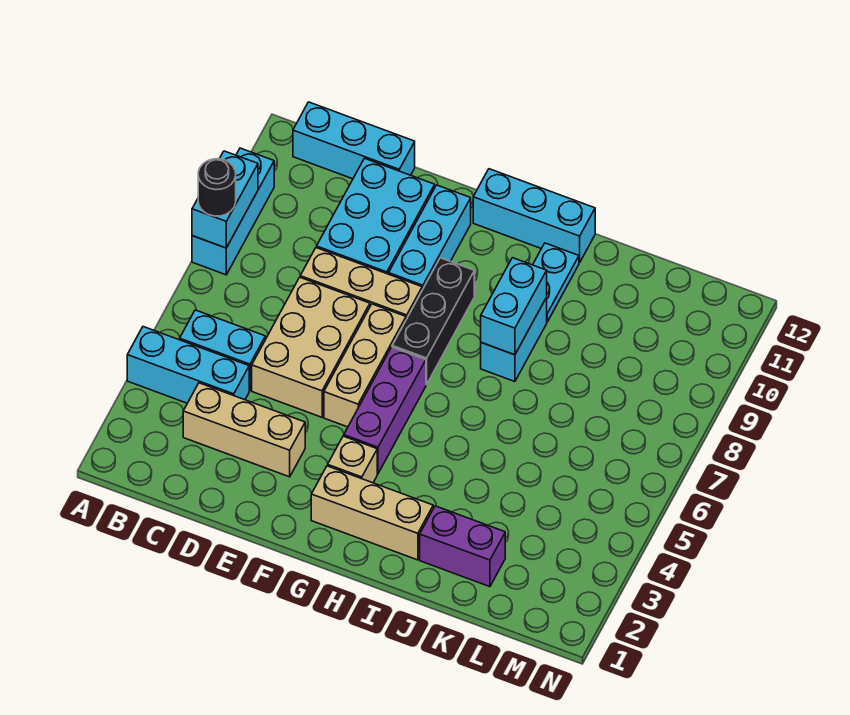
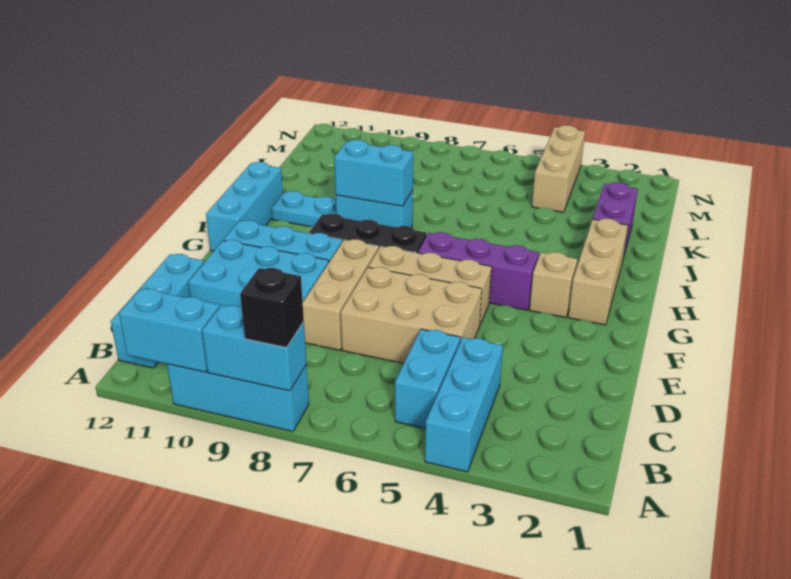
black 1x1 round brick [198,159,236,216] -> black 1x1 brick [240,268,304,347]
none -> cyan 1x2 brick [119,289,220,372]
tan 1x3 brick [183,383,305,477] -> tan 1x3 brick moved to [532,125,585,212]

